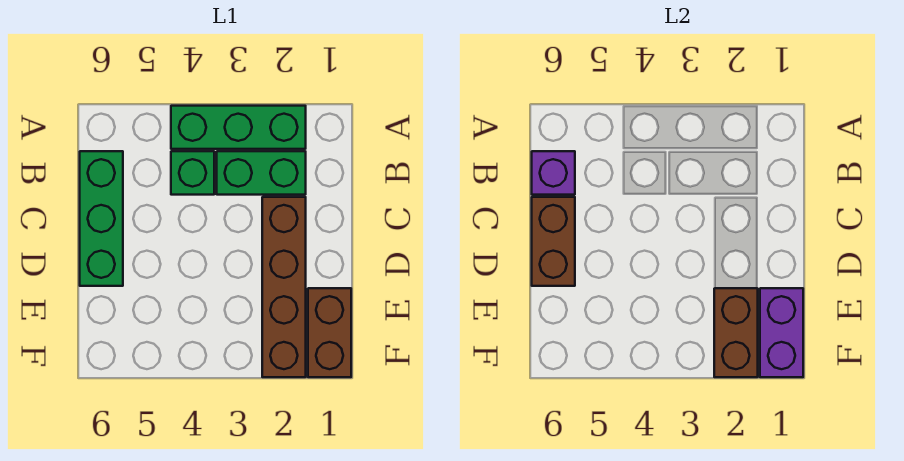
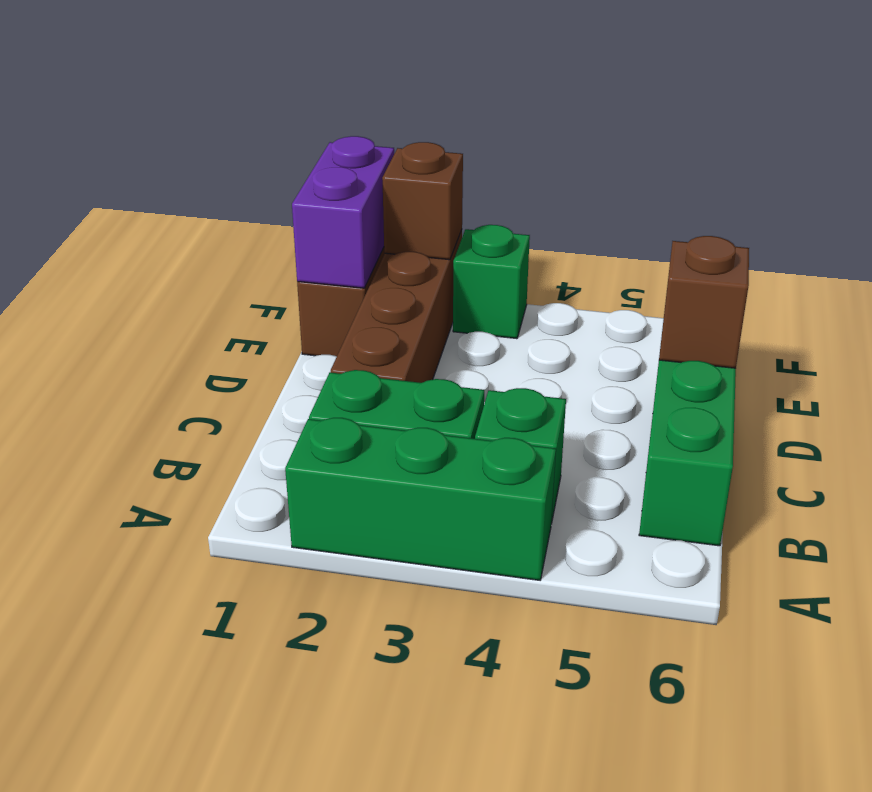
purple 1x1 brick [532,151,575,195] -> none
brown 1x2 brick [532,197,575,286] -> brown 1x1 brick [659,236,749,368]
brown 1x2 brick [714,288,758,377] -> brown 1x1 brick [382,142,463,260]
none -> green 1x1 brick [453,225,530,339]

